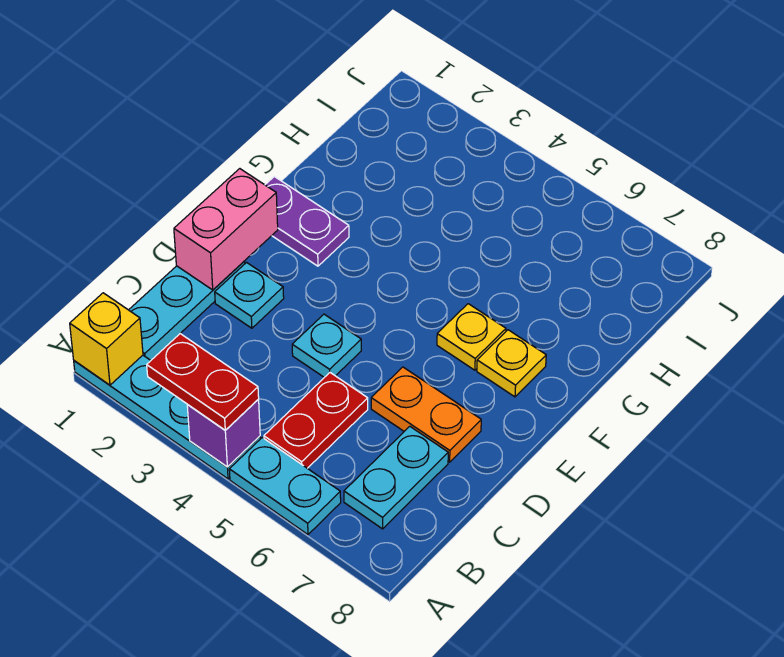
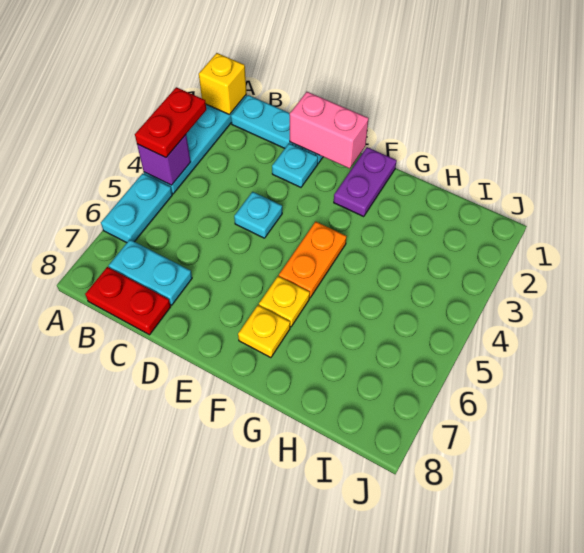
red 1x2 plate [264,373,368,468] -> red 1x2 plate moved to [85,267,171,335]
orange 1x2 plate [371,367,481,462] -> orange 1x2 plate moved to [279,222,347,298]

